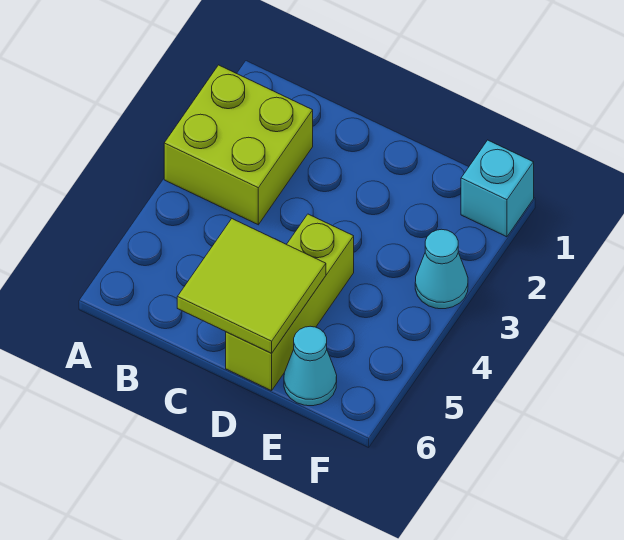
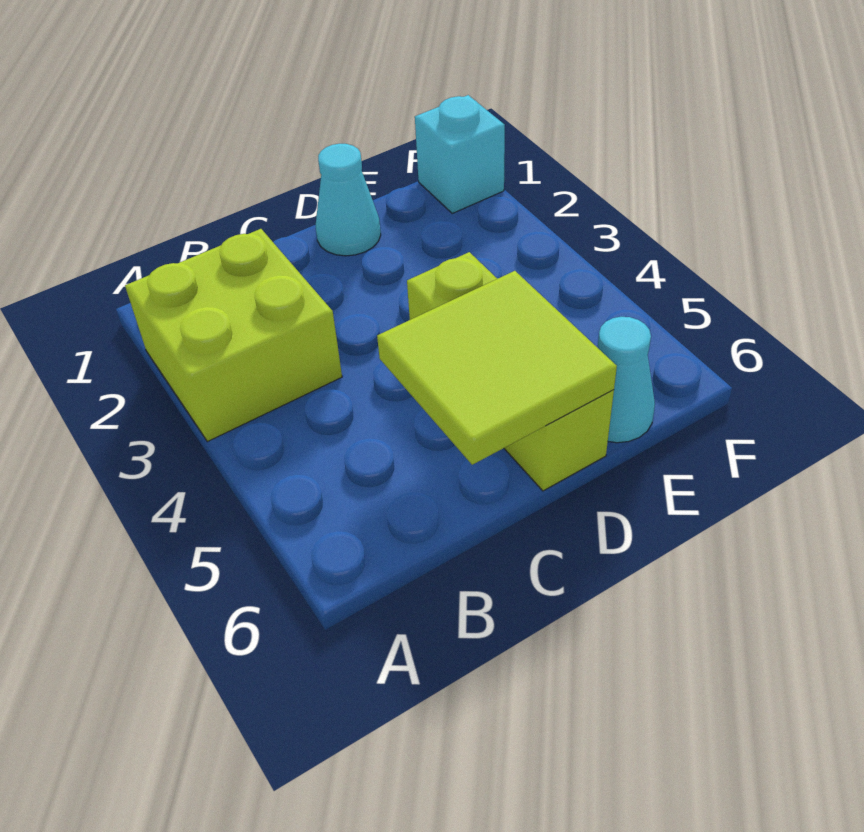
cyan 1x1 cone [415,229,468,309] -> cyan 1x1 cone moved to [316,144,381,256]

